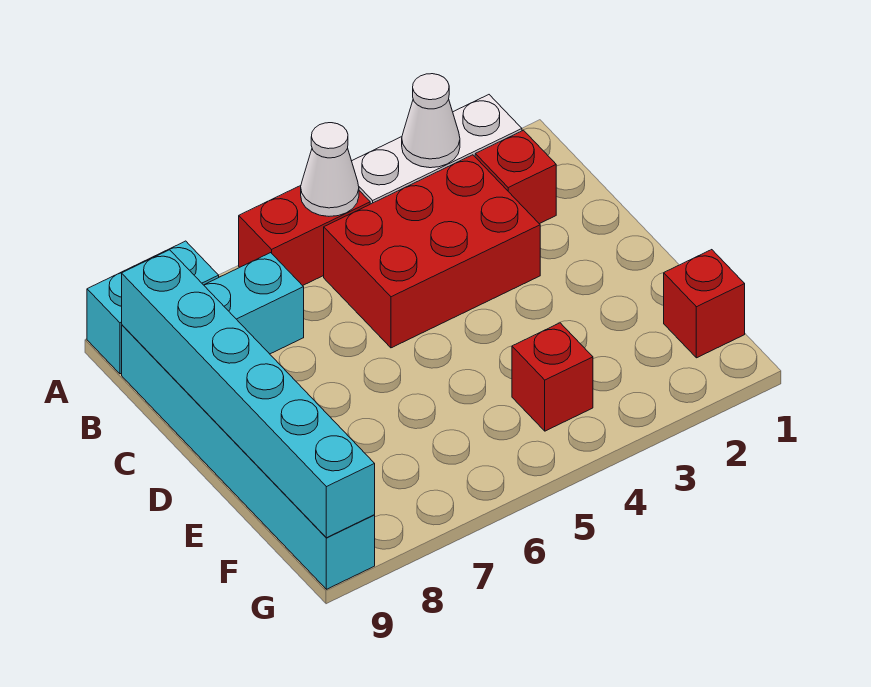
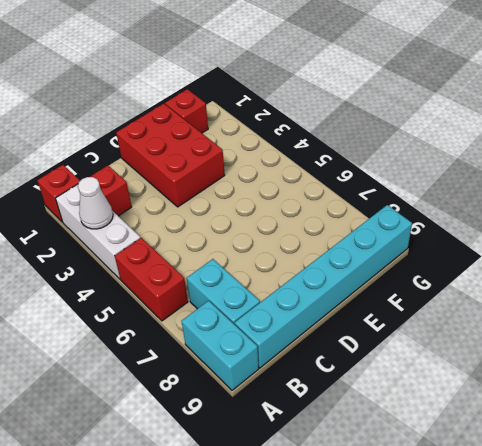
white 1x1 cone [301,123,359,216] -> none
red 2x3 brick [324,155,540,348] -> red 2x3 brick moved to [116,104,225,207]
cyan 1x6 brick [122,250,375,538] -> none
red 1x1 brick [512,323,593,431] -> red 1x1 brick moved to [37,165,80,222]

